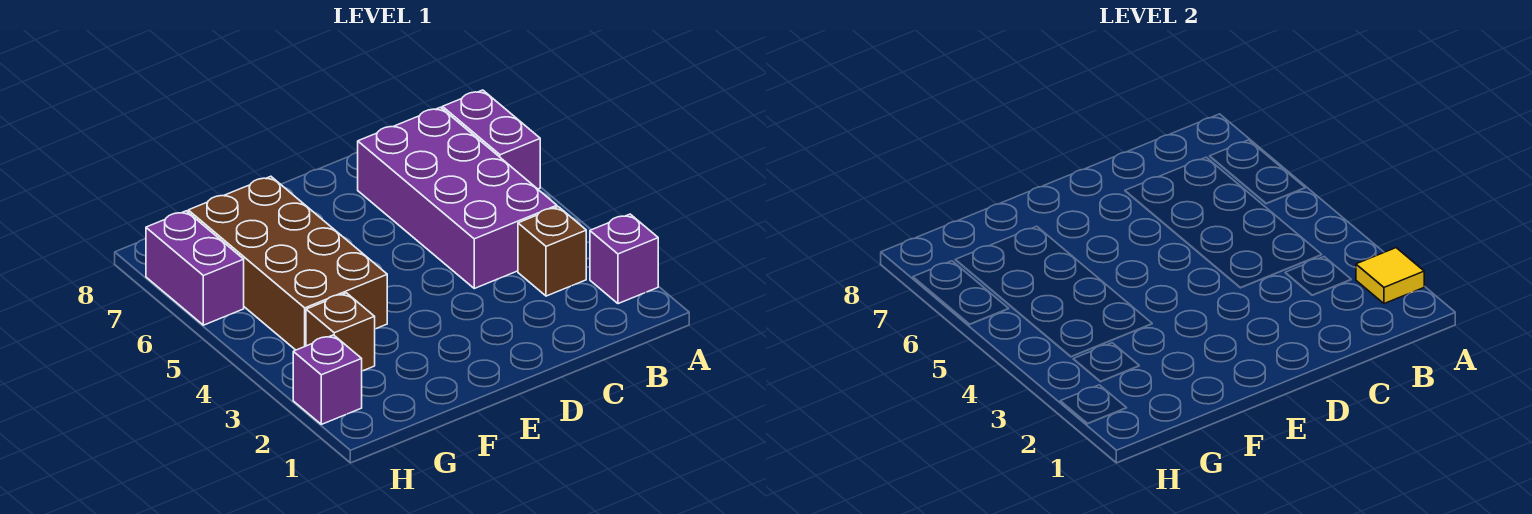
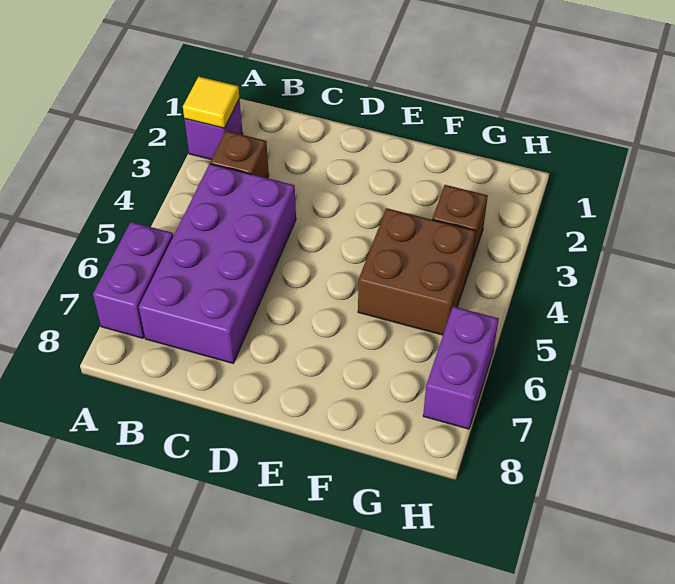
brown 2x4 brick [188,176,387,350] -> brown 2x2 brick [358,208,476,335]
purple 1x1 brick [293,335,362,424] -> none

